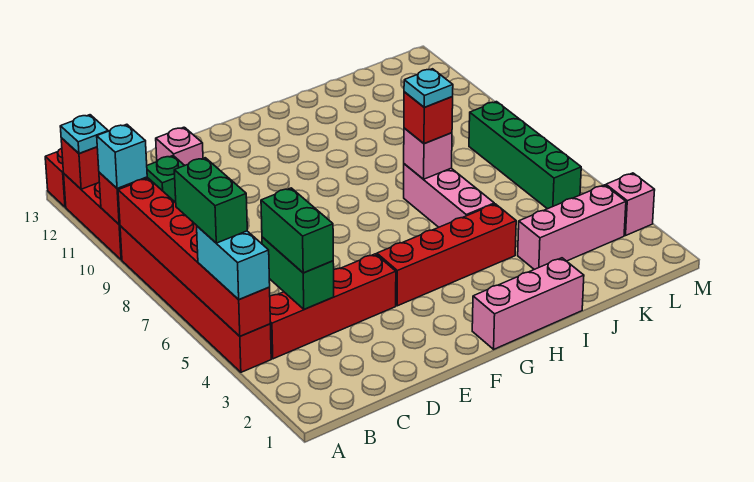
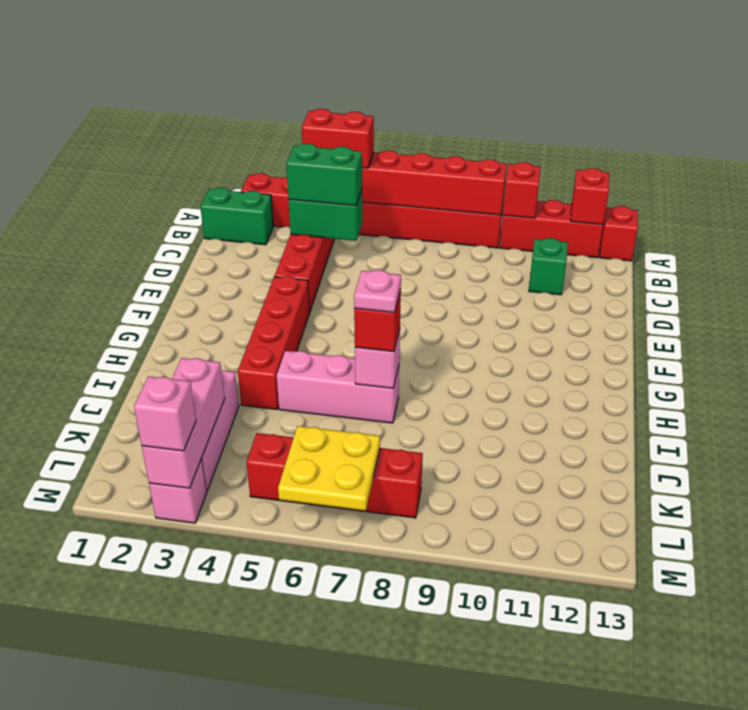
red 1x6 brick [120,226,271,372] -> red 1x8 brick [241,173,503,248]
cyan 1x2 brick [197,226,270,300] -> red 1x2 brick [302,109,374,168]
green 1x2 brick [174,158,247,243] -> green 1x2 brick moved to [200,188,273,245]
cyan 1x1 brick [97,124,147,188] -> none
cyan 1x1 plate [60,115,108,154] -> none
pink 1x1 brick [156,127,203,165] -> pink 1x1 brick moved to [134,376,196,451]
pink 1x3 brick [472,258,584,349] -> pink 1x3 brick moved to [142,358,225,488]
cyan 1x1 plate [404,69,453,107] -> pink 1x1 plate [354,270,401,312]
green 1x4 brick [469,102,581,209] -> red 1x4 brick [246,433,423,518]
none -> yellow 2x2 plate [278,426,380,511]

